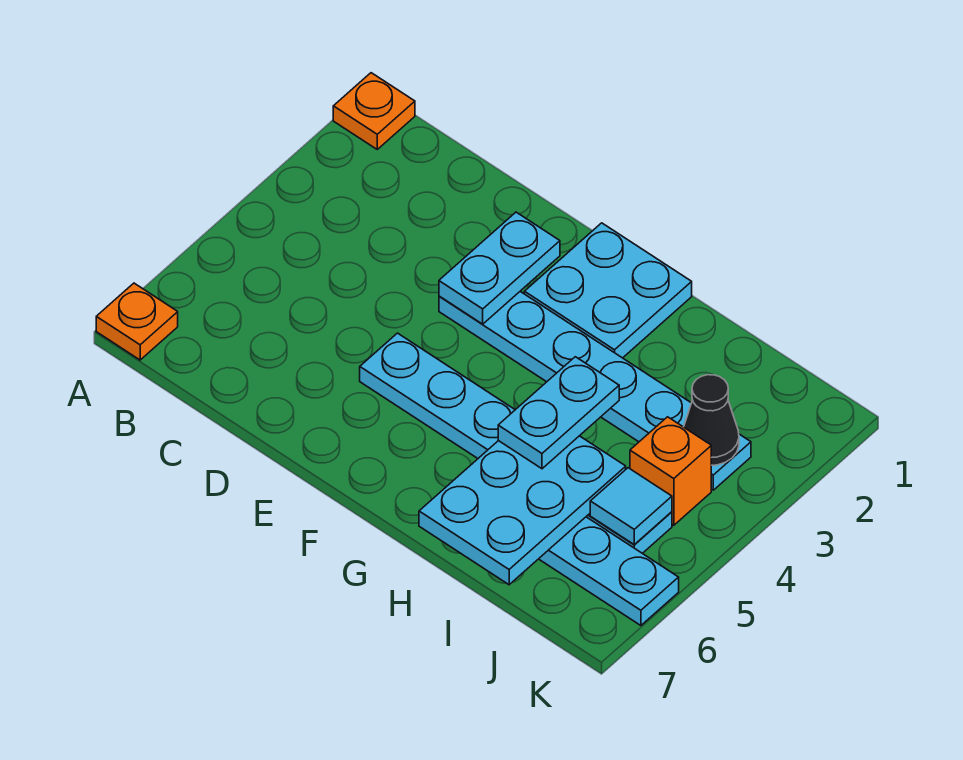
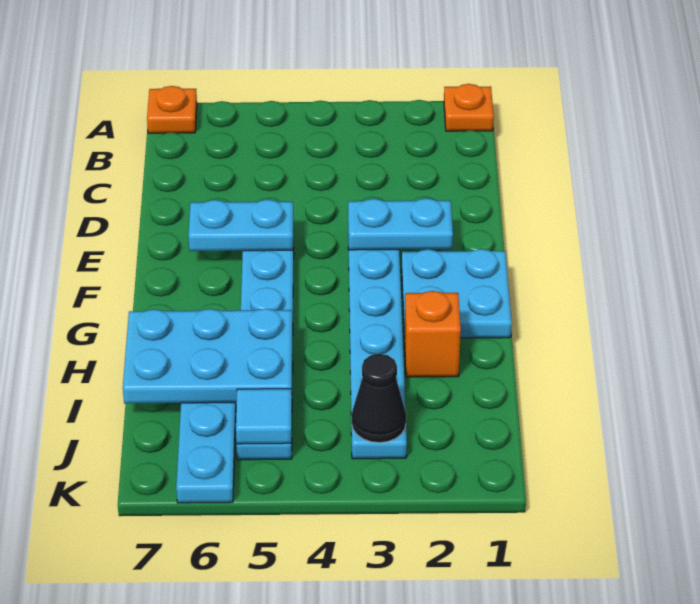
cyan 1x2 plate [498,357,619,469] -> cyan 1x2 plate moved to [188,199,293,251]
orange 1x1 brick [630,417,711,525] -> orange 1x1 brick moved to [404,291,461,377]

